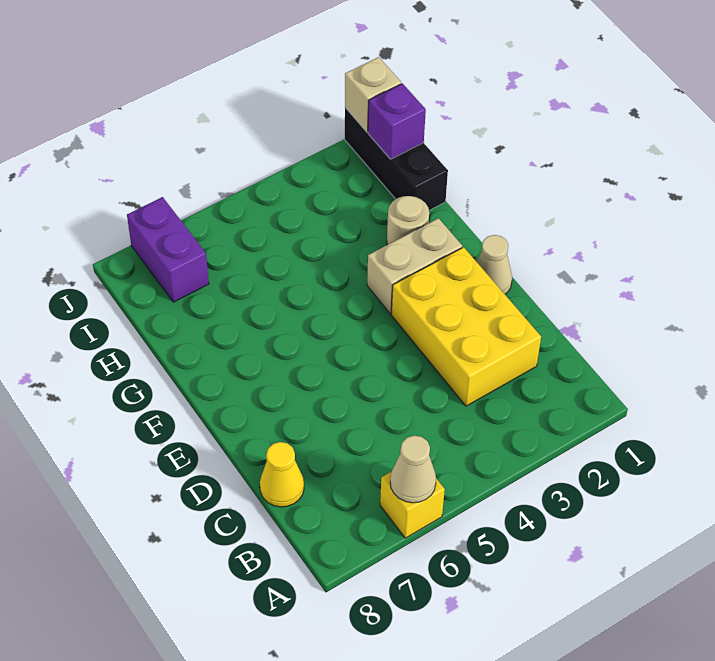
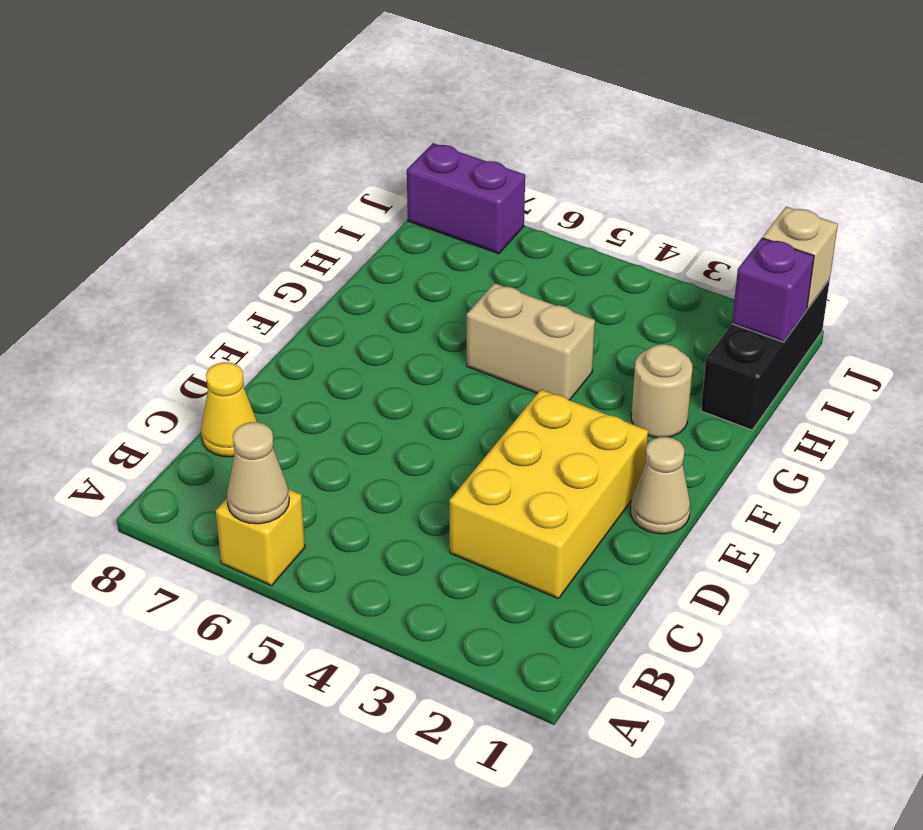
tan 1x2 brick [367,218,462,314] -> tan 1x2 brick moved to [467,283,595,400]
purple 1x2 brick [127,197,209,302] -> purple 1x2 brick turned to [407,143,525,254]

